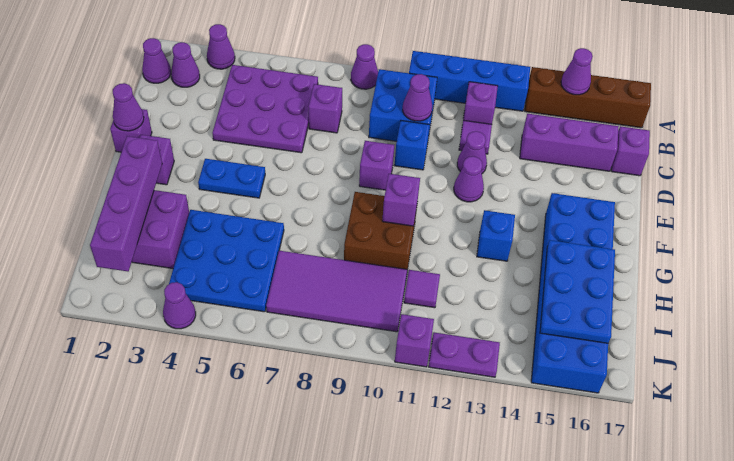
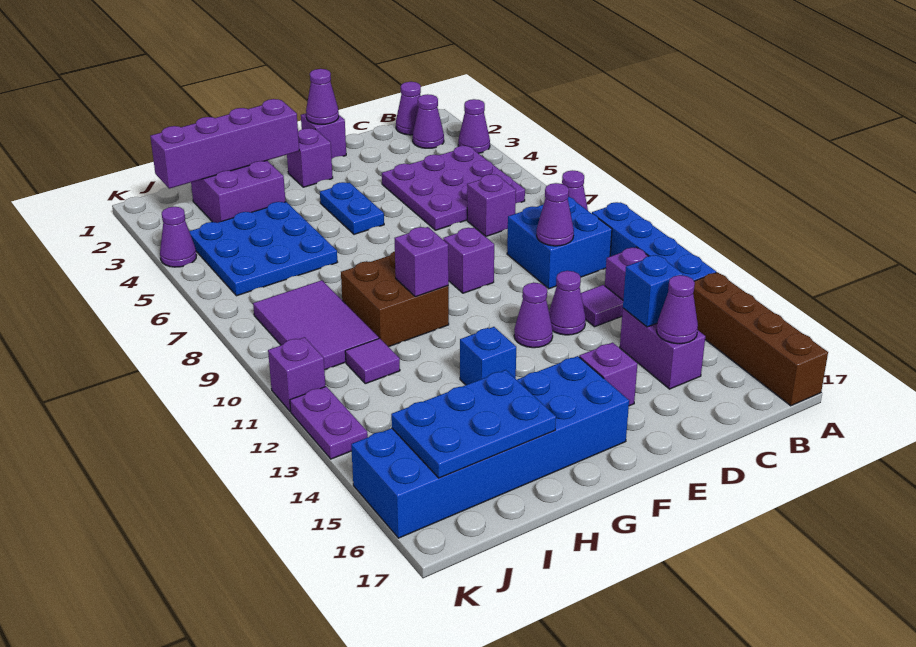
purple 1x1 cone [561,48,593,95] -> purple 1x1 cone moved to [657,275,698,344]
purple 1x3 brick [520,114,619,171] -> purple 1x2 brick [620,308,705,389]
purple 1x1 brick [611,126,650,176] -> purple 1x1 brick moved to [579,343,638,406]
blue 1x1 brick [394,121,430,170] -> blue 1x1 brick moved to [623,255,683,327]
purple 2x4 tile [266,251,407,332] -> purple 2x3 tile [253,280,379,370]

